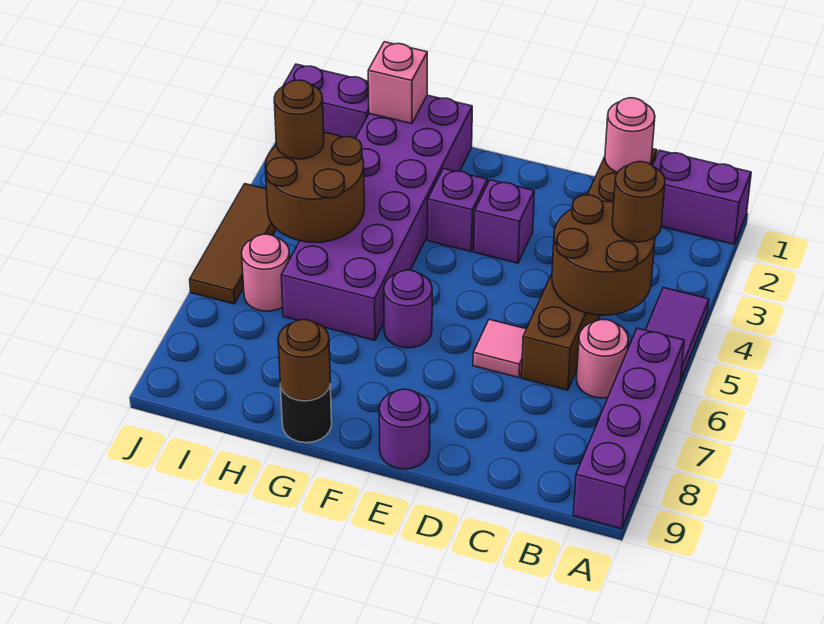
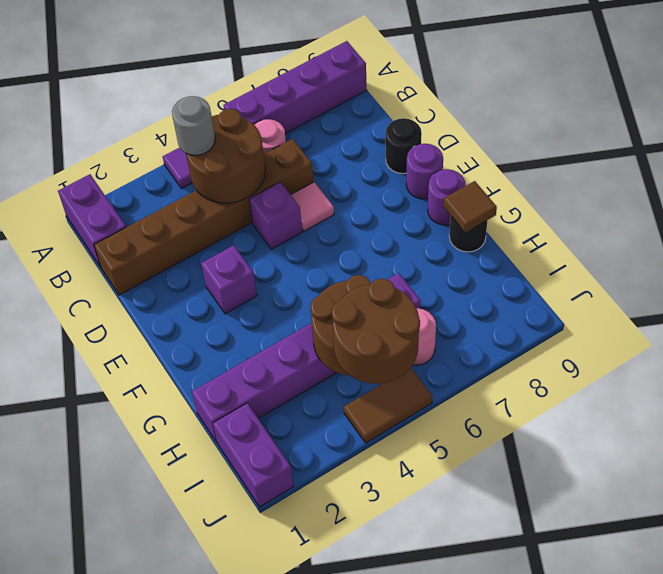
brown 1x1 round brick [612,162,665,242] -> grey 1x1 round brick [172,96,215,155]
pink 1x1 round brick [605,98,655,172] -> none
none -> black 1x1 round brick [385,118,422,174]
purple 1x1 brick [428,169,487,252] -> purple 1x1 brick moved to [249,182,302,249]
purple 1x1 round brick [384,270,432,348] -> purple 1x1 round brick moved to [428,169,466,225]
purple 2x6 brick [281,95,472,340] -> purple 1x6 brick [192,273,421,442]
brown 1x1 round brick [278,320,330,401] -> brown 1x1 tile [444,181,497,232]
pink 1x1 brick [368,42,427,124] -> none
brown 1x1 round brick [274,80,324,159] -> brown 2x2 round brick [332,279,420,384]
brown 1x3 tile [190,184,276,304] -> brown 1x2 tile [344,368,433,443]

